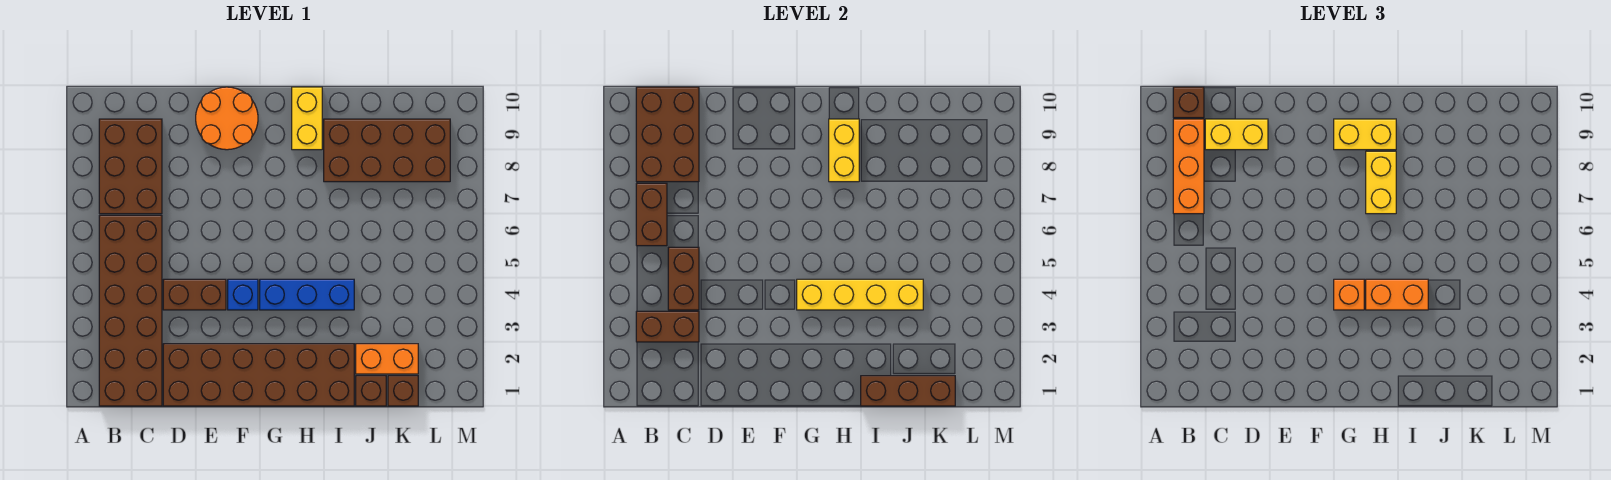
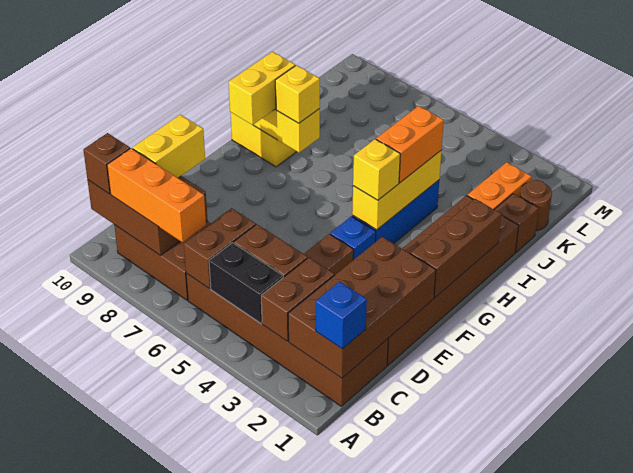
none -> blue 1x1 brick [316,282,367,349]
none -> black 1x2 brick [209,243,283,323]
brown 1x2 brick [636,183,667,246] -> brown 1x2 brick turned to [184,208,256,289]
orange 2x2 round brick [196,87,258,150] -> none
yellow 1x4 brick [797,279,923,310] -> yellow 1x3 brick [352,151,441,230]
orange 1x1 brick [1334,279,1364,310] -> yellow 1x1 brick [353,139,400,200]
yellow 1x2 brick [1366,151,1396,214] -> yellow 1x1 brick [275,65,320,123]
brown 1x3 brick [861,376,955,406] -> brown 1x3 brick moved to [410,199,501,298]
brown 2x4 brick [324,119,450,182] -> brown 2x4 brick moved to [288,237,436,378]
brown 1x1 brick [388,376,418,406] -> brown 1x1 round brick [520,180,552,231]

